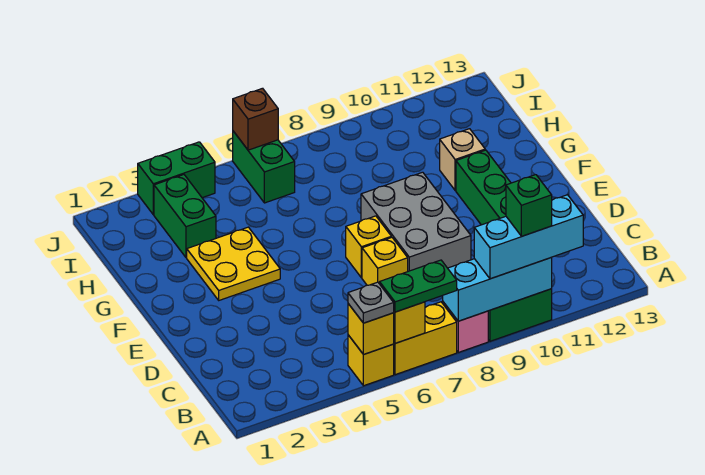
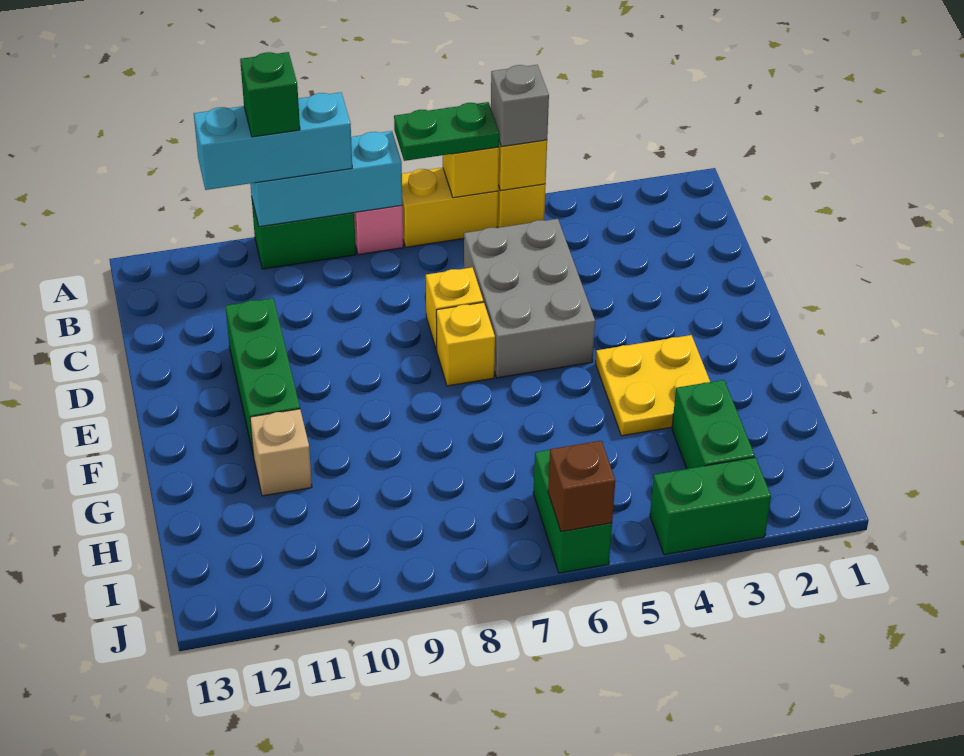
grey 1x1 plate [348,282,394,323] -> grey 1x1 brick [491,65,549,147]
grey 2x3 brick [361,172,471,271] -> grey 2x3 brick moved to [464,219,595,378]

